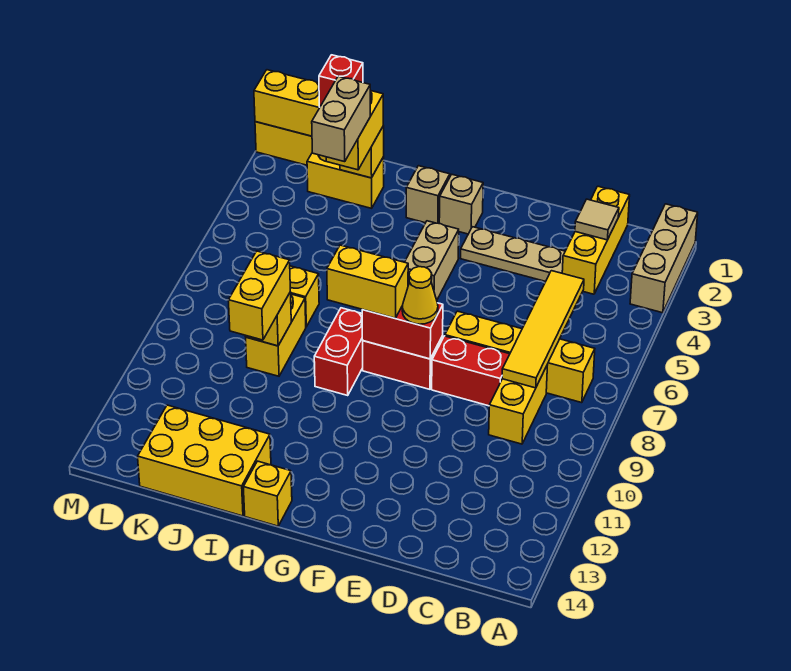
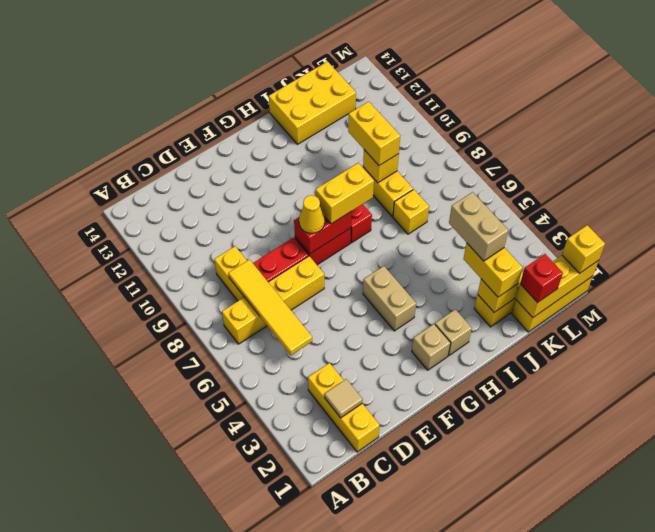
tan 1x3 brick [630,204,698,313] -> none
tan 1x3 plate [460,227,565,281] -> none
yellow 1x1 brick [243,461,292,526] -> yellow 1x1 brick moved to [562,225,605,273]

